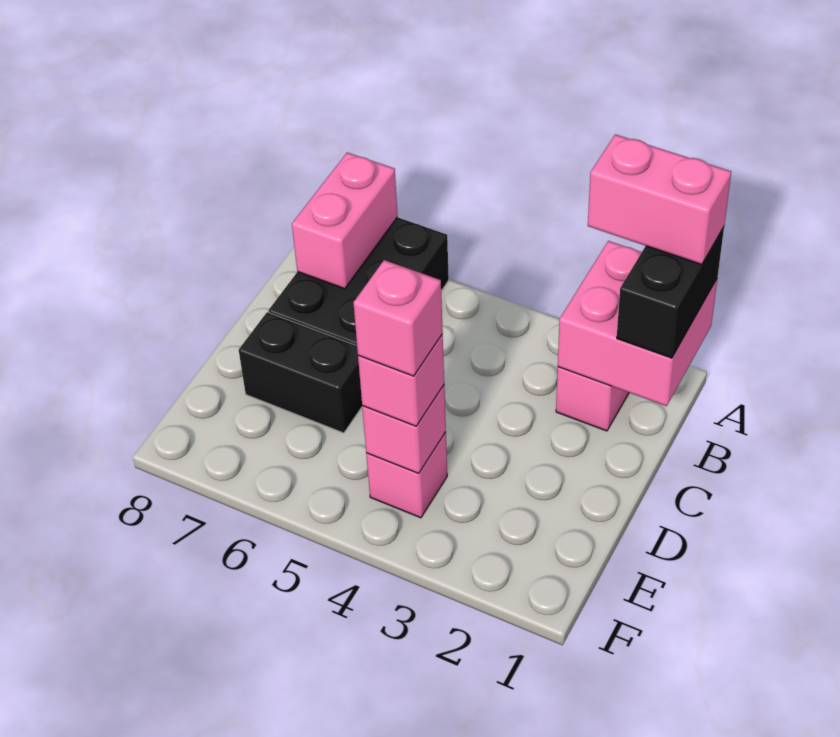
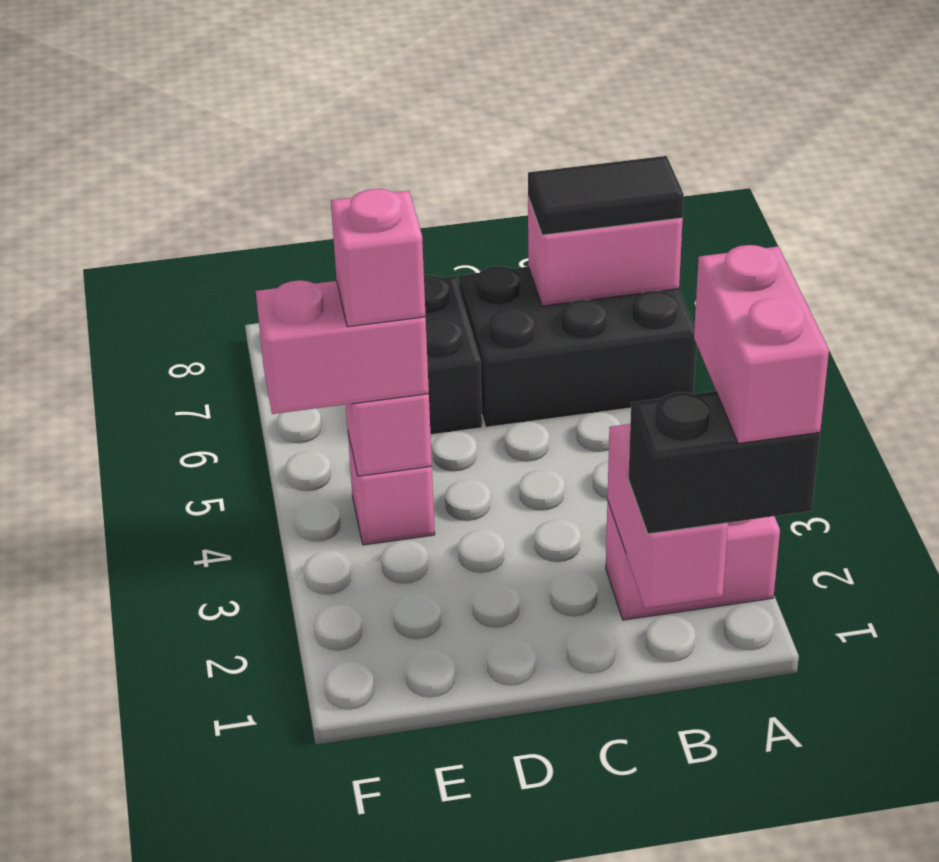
pink 2x2 brick [558,241,717,406] -> pink 1x2 brick [607,424,728,608]
none -> black 1x2 tile [528,156,684,235]
pink 1x1 brick [358,334,444,426] -> pink 1x2 brick [256,280,429,414]

